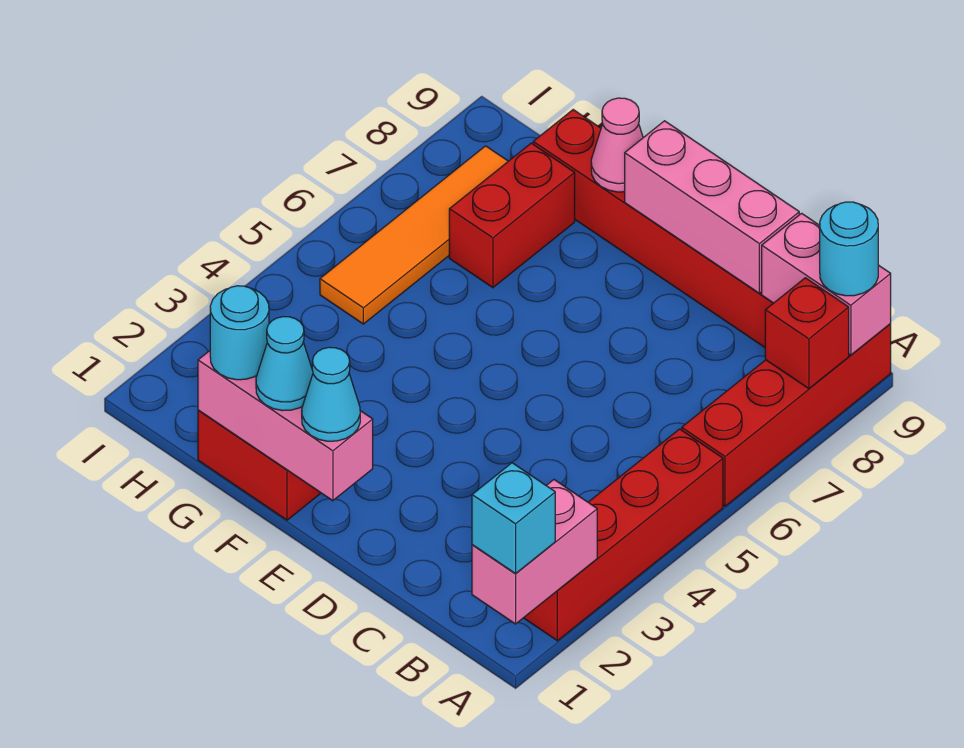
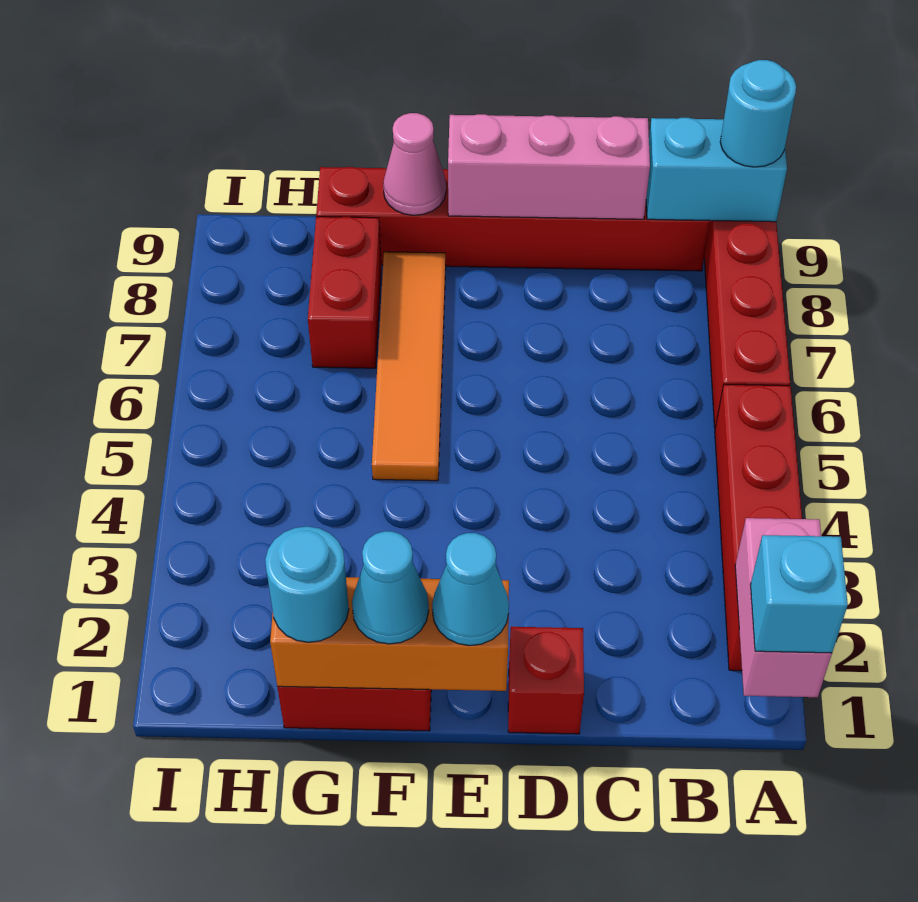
red 1x1 brick [765,278,849,389] -> red 1x1 brick moved to [508,627,584,734]
pink 1x2 brick [762,213,891,355] -> cyan 1x2 brick [646,118,787,222]
pink 1x3 brick [198,351,373,501] -> orange 1x3 brick [270,577,509,691]
orange 1x4 tile [320,146,508,324] -> orange 1x4 tile moved to [372,252,446,481]

